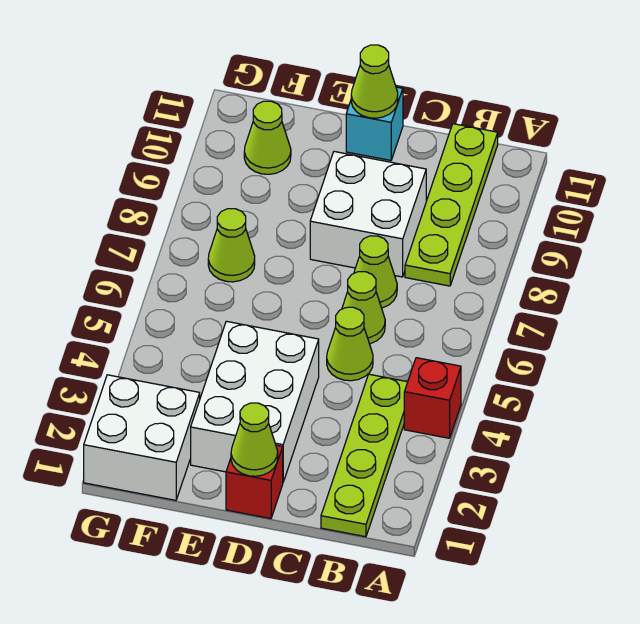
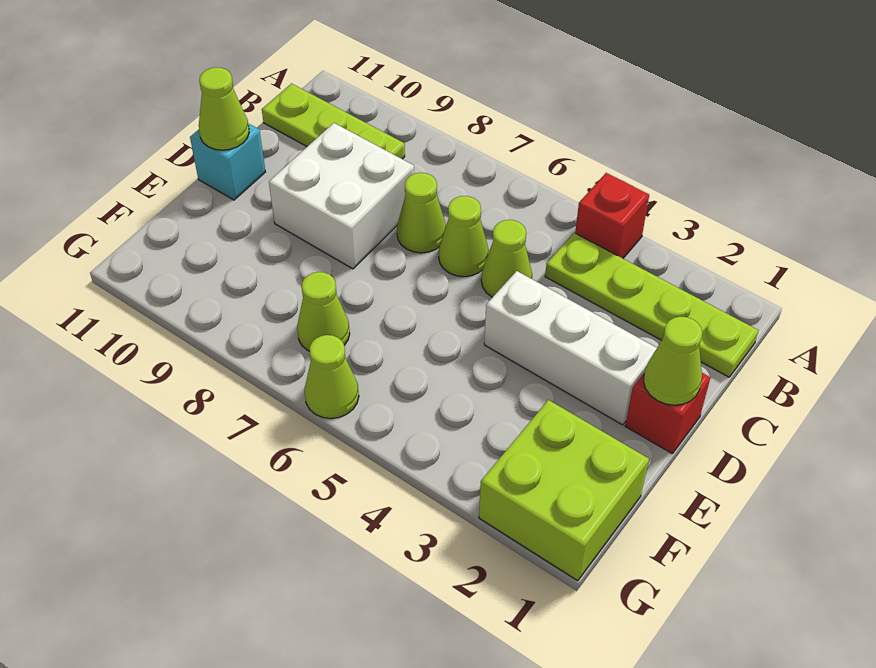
lime 1x4 plate [405,124,498,286] -> lime 1x3 plate [262,84,405,159]
white 2x3 brick [191,321,319,482] -> white 1x3 brick [484,271,657,425]
white 2x2 brick [84,375,200,500] -> lime 2x2 brick [479,400,649,581]
lime 1x1 cone [244,101,291,174] -> lime 1x1 cone moved to [304,335,359,419]

